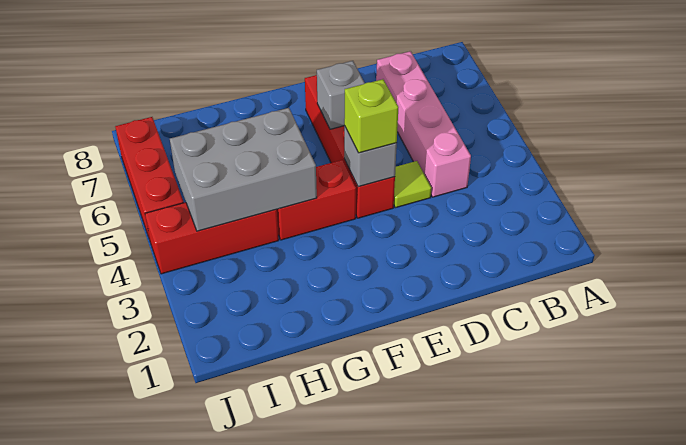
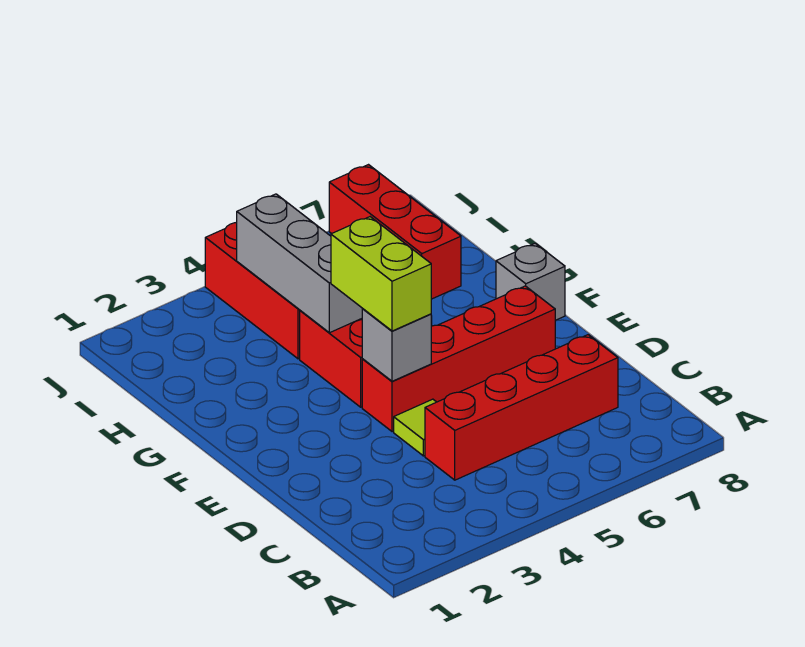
pink 1x4 brick [376,51,471,197] -> red 1x4 brick [425,335,618,480]
lime 1x1 brick [344,79,398,153] -> lime 1x2 brick [331,217,431,331]
grey 1x1 brick [317,61,365,129] -> grey 1x1 brick moved to [496,243,565,320]
grey 2x3 brick [170,108,317,231] -> grey 1x3 brick [237,194,362,333]
red 1x3 brick [115,117,184,243] -> red 1x3 brick turned to [329,165,461,299]

